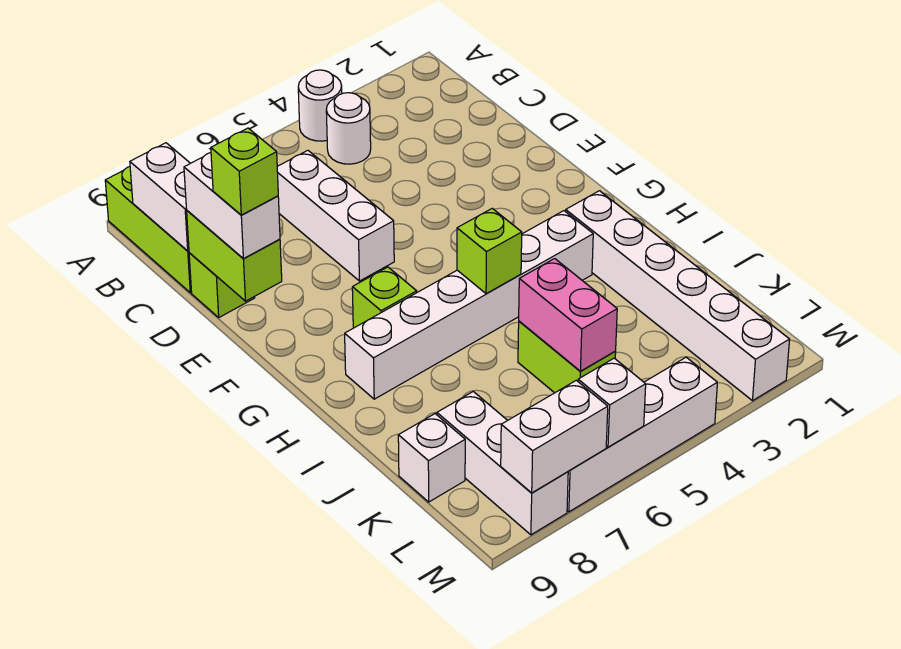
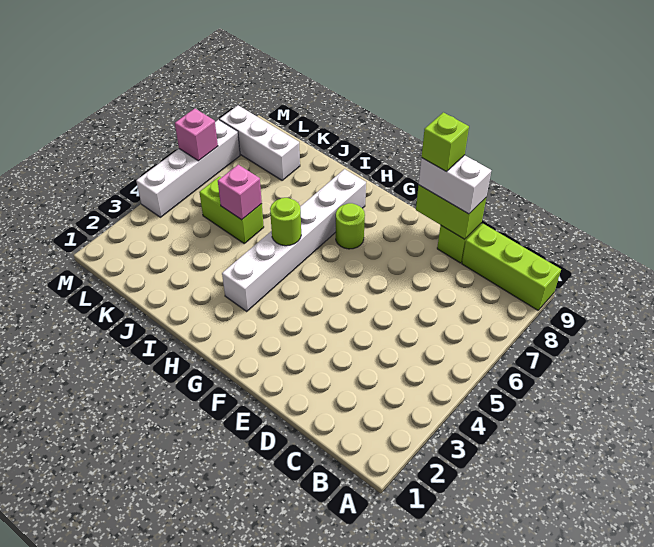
white 1x1 round brick [298,70,342,141] -> none
white 1x1 round brick [326,93,371,164] -> none
white 1x2 brick [130,143,190,251] -> none
white 1x3 brick [277,150,394,281] -> none
lime 1x1 brick [352,267,417,328] -> lime 1x1 round brick [336,203,365,249]
white 1x6 brick [566,191,790,401] -> none
lime 1x1 brick [457,208,522,294] -> lime 1x1 round brick [270,198,301,246]
pink 1x2 brick [519,259,617,371] -> pink 1x1 brick [218,165,262,220]
white 1x1 brick [398,414,465,502] -> none
white 1x1 brick [578,358,646,447] -> pink 1x1 brick [175,109,218,161]
white 1x2 brick [501,380,608,493] -> none

